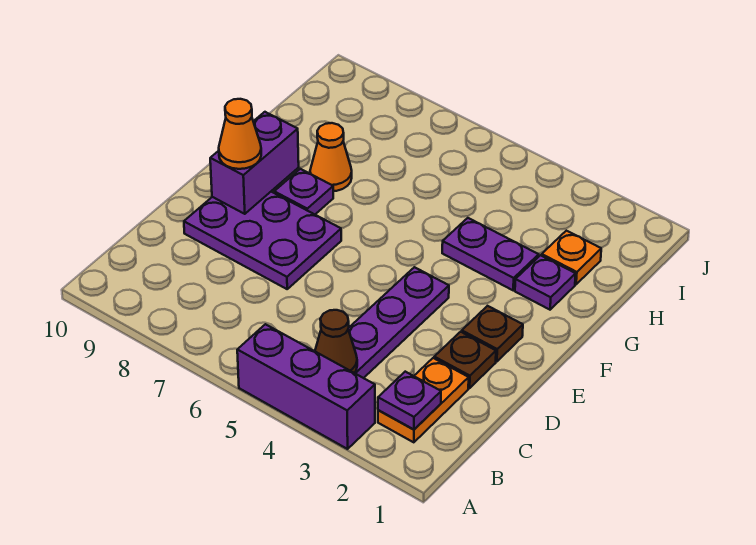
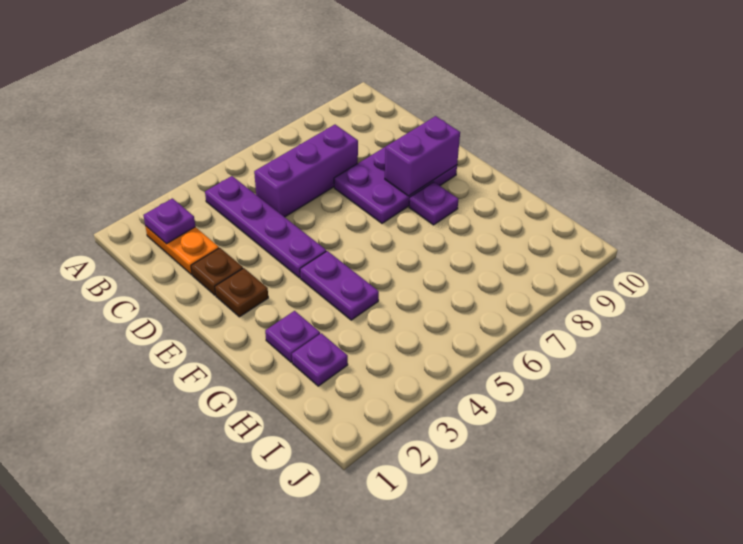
purple 1x3 brick [237,324,375,449] -> purple 1x3 brick moved to [254,125,358,217]
brown 1x1 cone [315,310,357,373] -> none
purple 1x2 brick [210,112,299,214] -> purple 1x2 brick turned to [385,116,460,196]
orange 1x1 cone [219,99,261,169] -> none
purple 1x2 plate [442,218,539,290] -> purple 1x2 plate turned to [300,251,379,320]
orange 1x1 cone [310,123,352,191] -> none
orange 1x1 plate [542,231,601,284] -> purple 1x1 plate [292,333,348,386]

